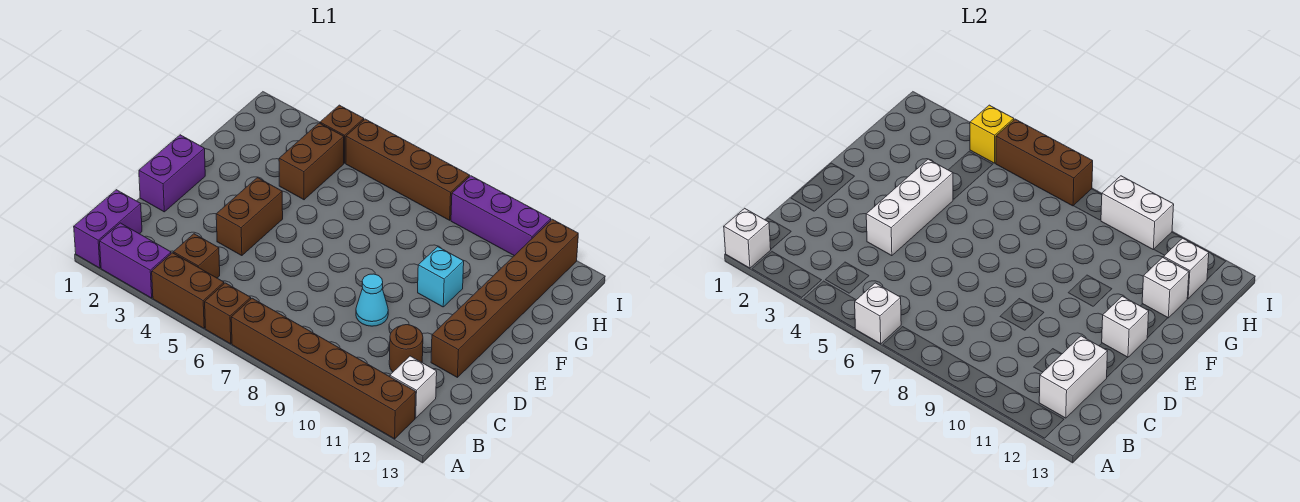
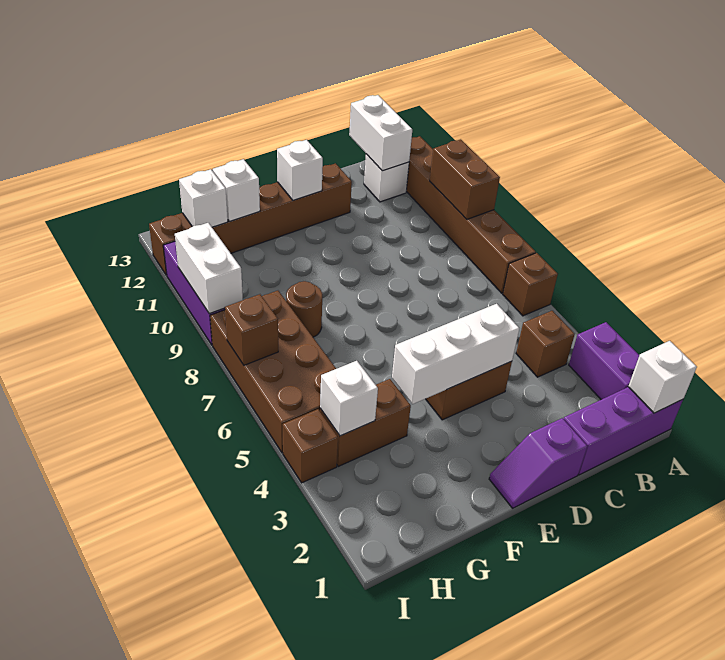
purple 1x2 brick [74,190,142,268] -> purple 1x3 brick [564,387,683,475]
brown 1x2 brick [152,253,224,328] -> brown 1x2 brick moved to [430,139,500,219]
white 1x1 brick [855,283,901,344] -> white 1x1 brick moved to [320,361,378,436]
white 1x2 brick [1039,336,1108,418] -> white 1x2 brick turned to [349,95,412,171]
brown 1x1 round brick [389,325,423,372] -> brown 1x1 round brick moved to [286,281,322,337]
purple 1x2 brick [139,135,205,212] -> purple 1x2 slope [489,418,587,508]
cyan 1x1 cone [356,274,388,326] -> none
cyan 1x1 brick [418,247,464,307] -> none
yellow 1x1 brick [970,105,1014,163] -> none
brown 1x4 brick [346,119,470,220] -> brown 2x4 brick [210,291,336,453]
brown 1x3 brick [996,119,1093,206] -> brown 1x1 brick [225,294,278,365]

